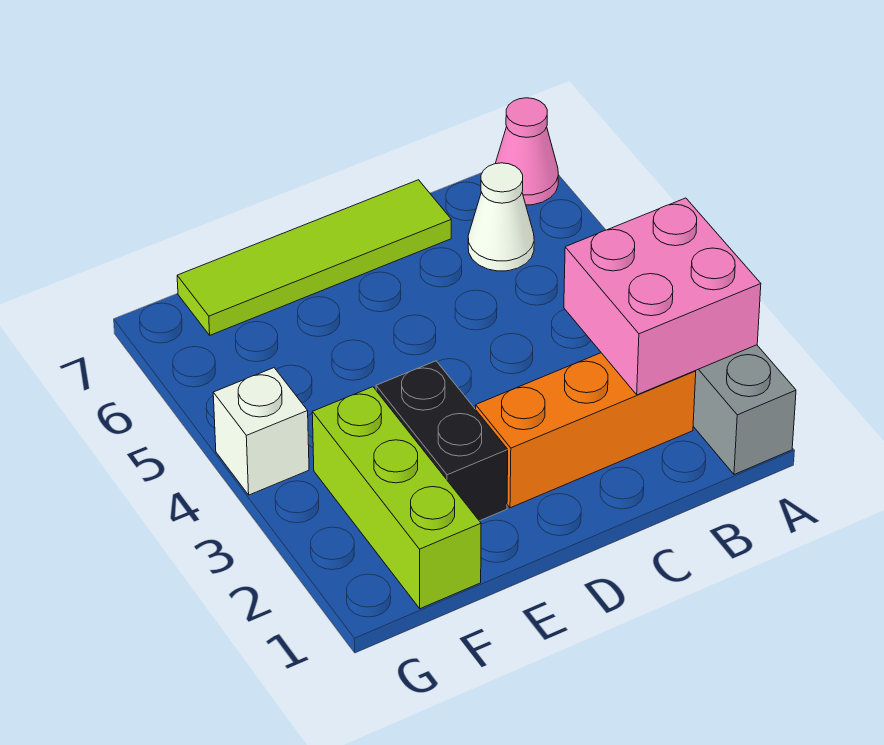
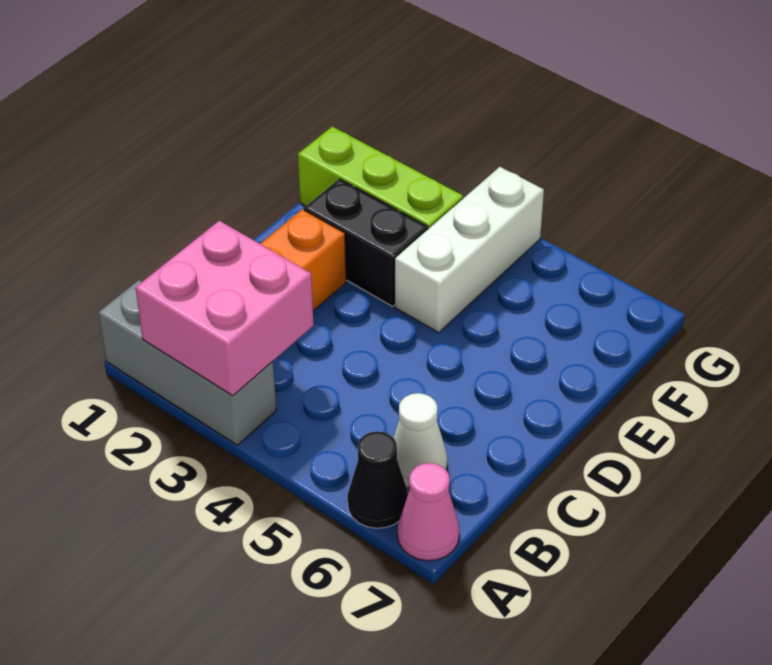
none -> black 1x1 cone [347,431,408,528]
lime 1x4 tile [177,180,451,335] -> none
white 1x1 brick [213,368,309,495] -> white 1x3 brick [395,167,544,333]

